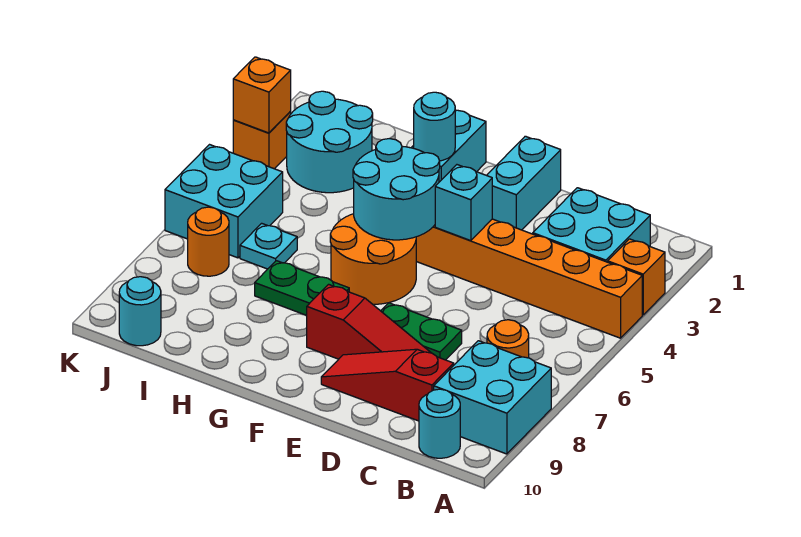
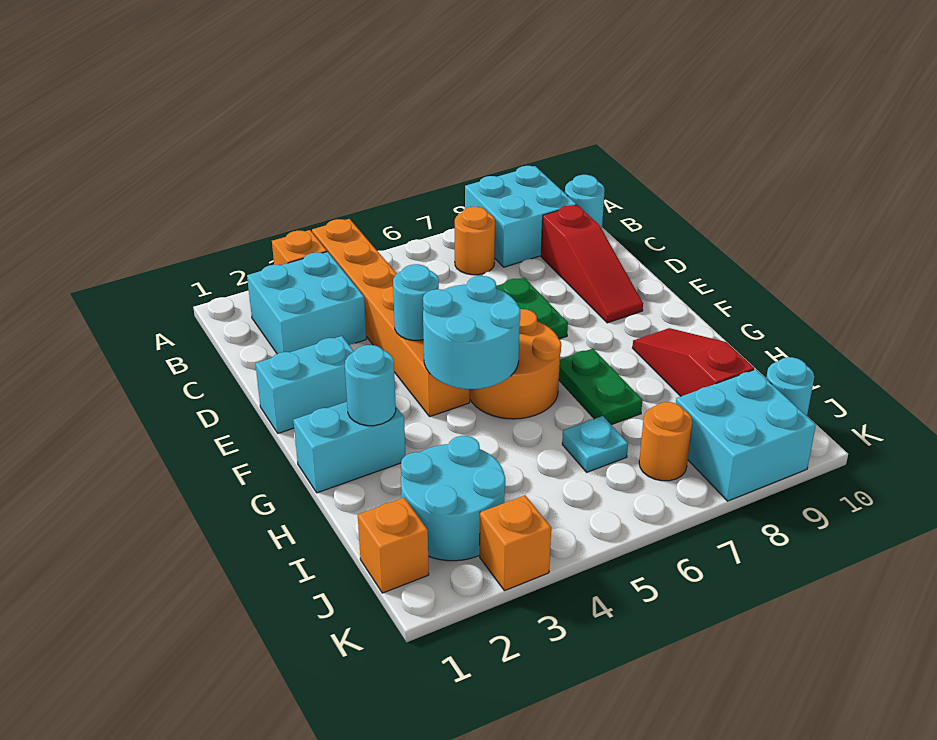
red 1x3 slope [307,284,431,359] -> red 1x3 slope moved to [633,328,754,396]
cyan 1x1 brick [435,165,492,241] -> cyan 1x1 round brick [393,264,439,340]
cyan 2x2 brick [165,145,283,258] -> cyan 2x2 brick moved to [676,369,816,501]
orange 1x1 brick [233,57,291,133] -> orange 1x1 brick moved to [358,498,429,593]

